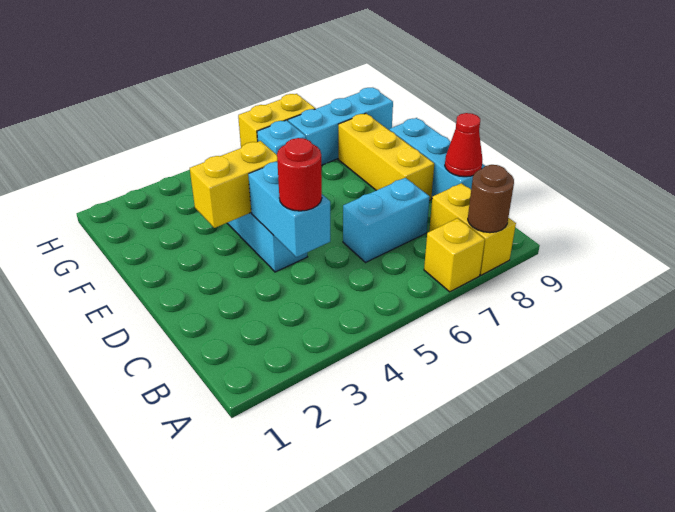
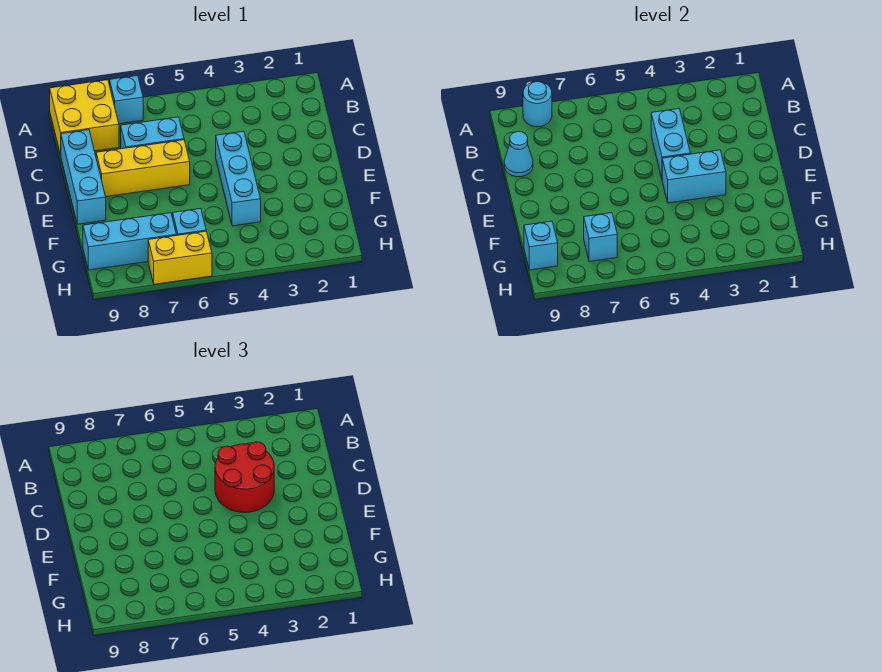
yellow 1x1 brick [424,218,485,292] -> cyan 1x1 brick [110,75,143,124]
yellow 1x2 brick [429,183,516,275] -> yellow 2x2 brick [50,80,119,155]
brown 1x1 round brick [468,165,514,233] -> cyan 1x1 round brick [523,82,552,127]
red 1x1 round brick [277,138,322,211] -> red 2x2 round brick [215,442,274,513]
red 1x1 cone [445,113,482,177] -> cyan 1x1 cone [504,132,533,177]
yellow 1x3 brick [338,113,434,201] -> yellow 1x3 brick turned to [96,140,190,197]
yellow 1x2 brick [190,141,277,228] -> cyan 1x2 brick [662,150,726,203]
none -> cyan 1x1 brick [584,213,617,262]
none -> cyan 1x1 brick [524,221,558,270]

